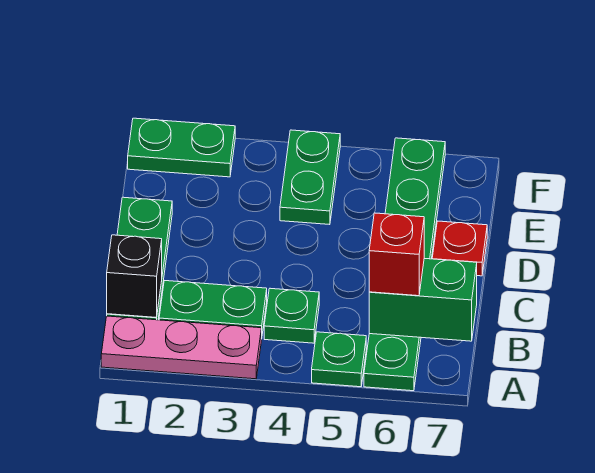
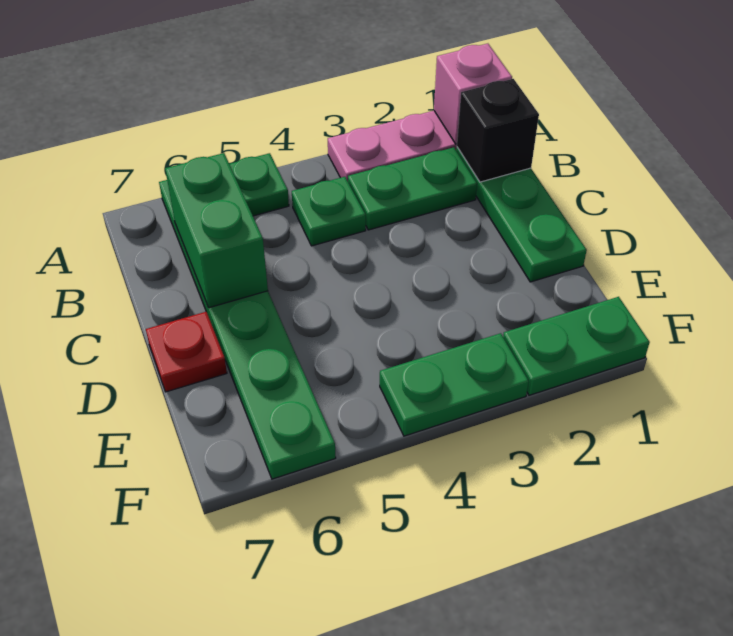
none -> pink 1x1 brick [434,44,512,144]
green 1x2 brick [369,258,477,341] -> green 1x2 brick turned to [165,153,268,308]
red 1x1 brick [369,213,424,296] -> none
green 1x2 plate [280,130,340,225] -> green 1x2 plate turned to [380,333,529,436]

